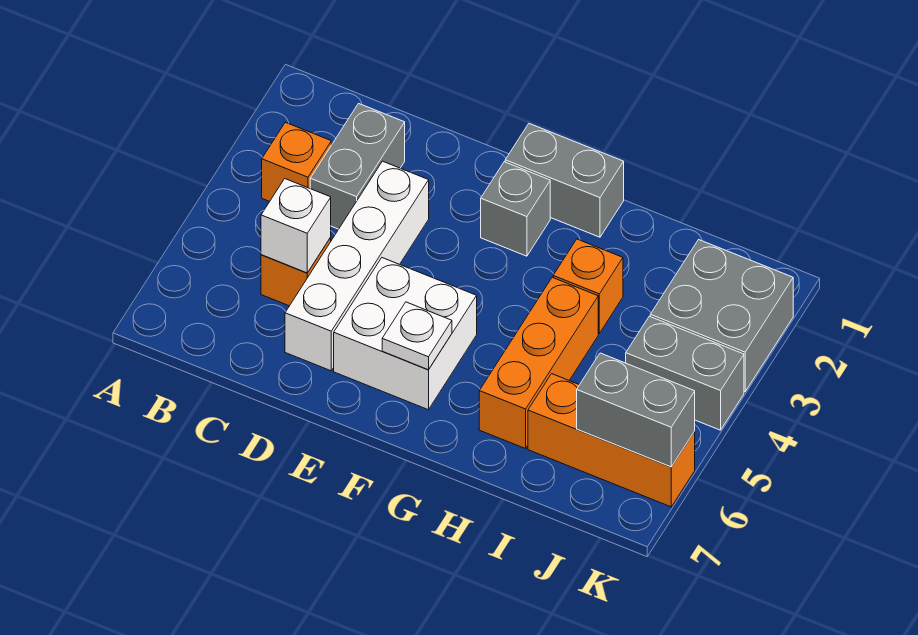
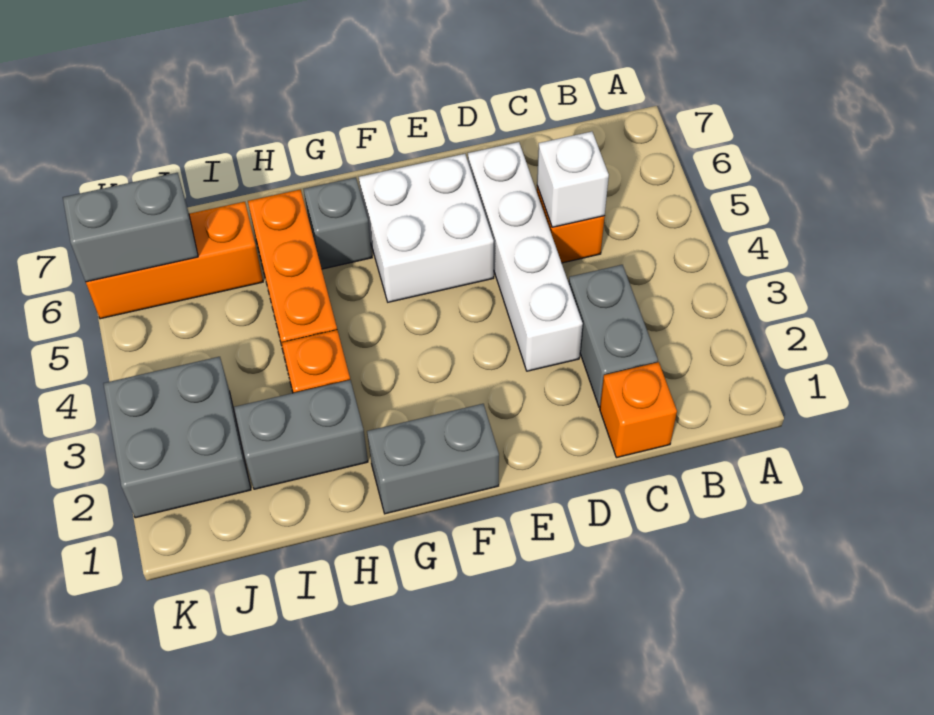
orange 1x1 brick [262,122,331,202] -> orange 1x1 brick moved to [600,362,677,458]
grey 1x1 brick [481,162,550,256] -> grey 1x1 brick moved to [304,177,372,269]
white 1x1 plate [382,302,452,370] -> none
grey 1x2 brick [626,316,744,430] -> grey 1x2 brick moved to [234,380,368,489]

